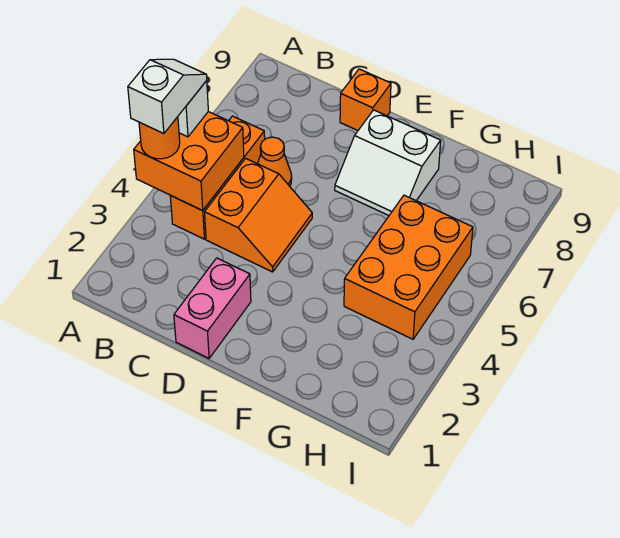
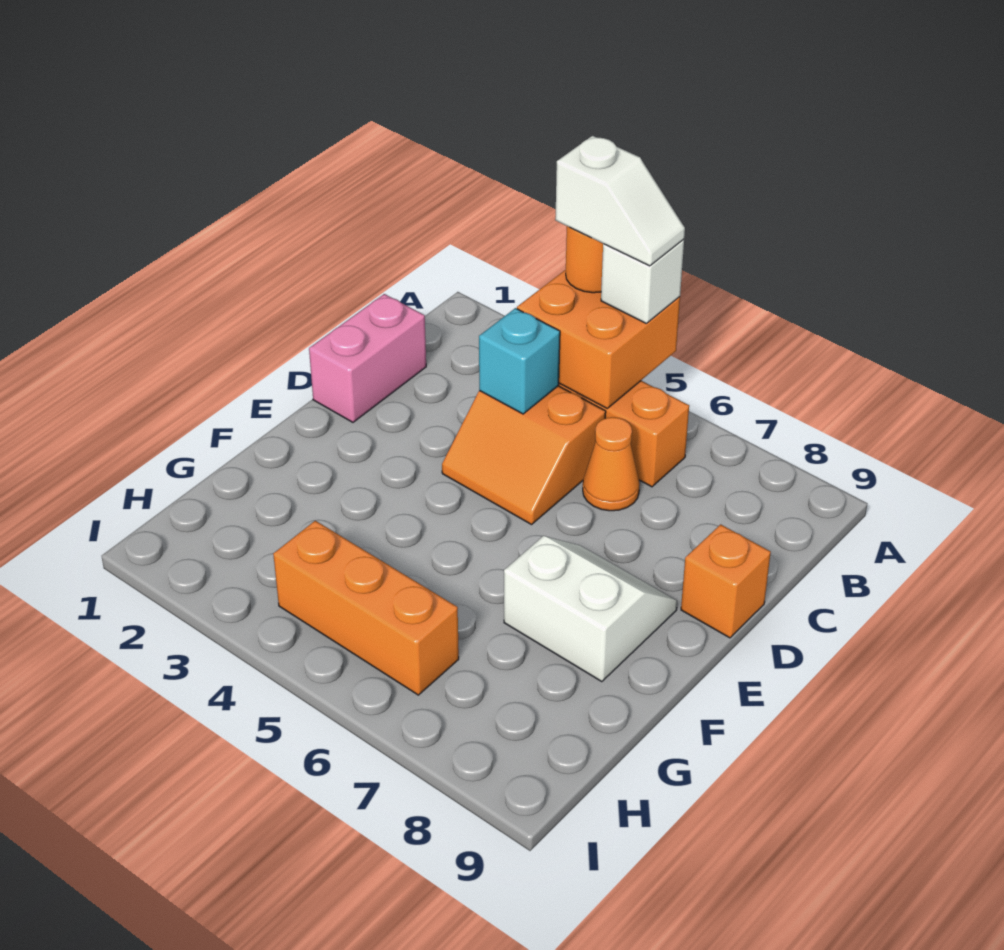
none -> cyan 1x1 brick [479,308,560,414]
pink 1x2 brick [174,258,251,358] -> pink 1x2 brick turned to [309,294,426,422]
white 2x2 slope [335,110,441,215] -> white 2x2 slope turned to [504,536,677,682]
orange 2x3 brick [344,195,473,339] -> orange 1x3 brick [273,521,459,695]

